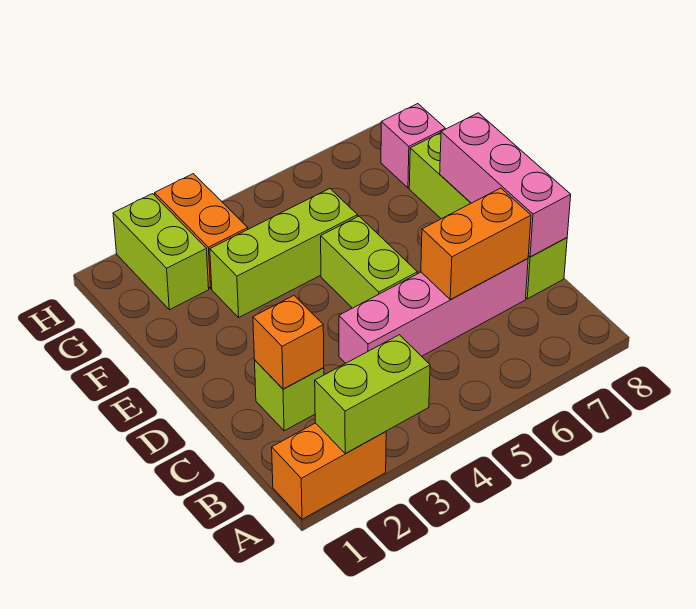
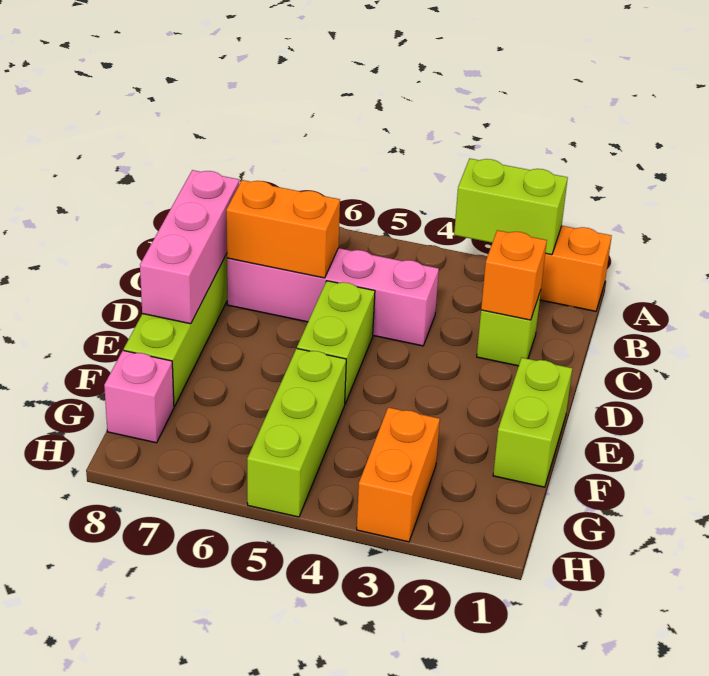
lime 1x3 brick [210,189,358,317] -> lime 1x3 brick turned to [247,349,346,517]
lime 1x2 brick [113,194,209,310] -> lime 1x2 brick moved to [493,358,572,487]

